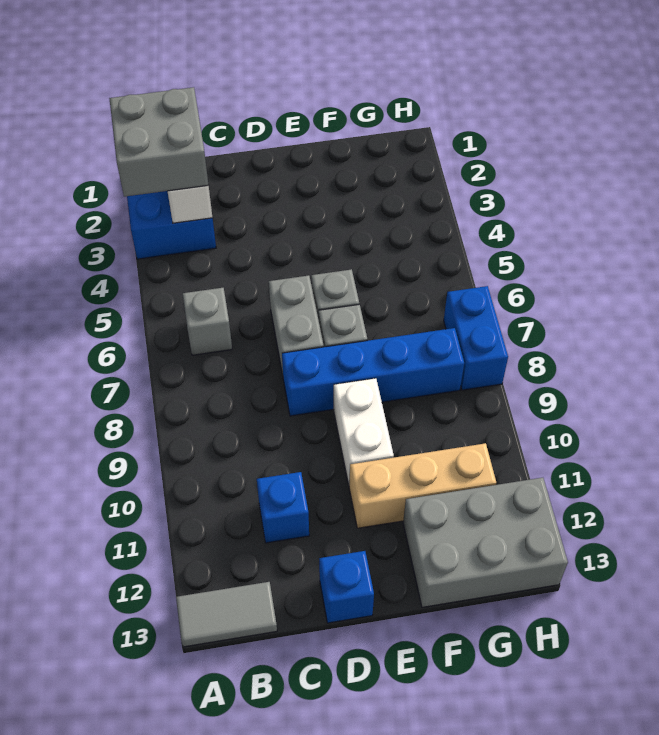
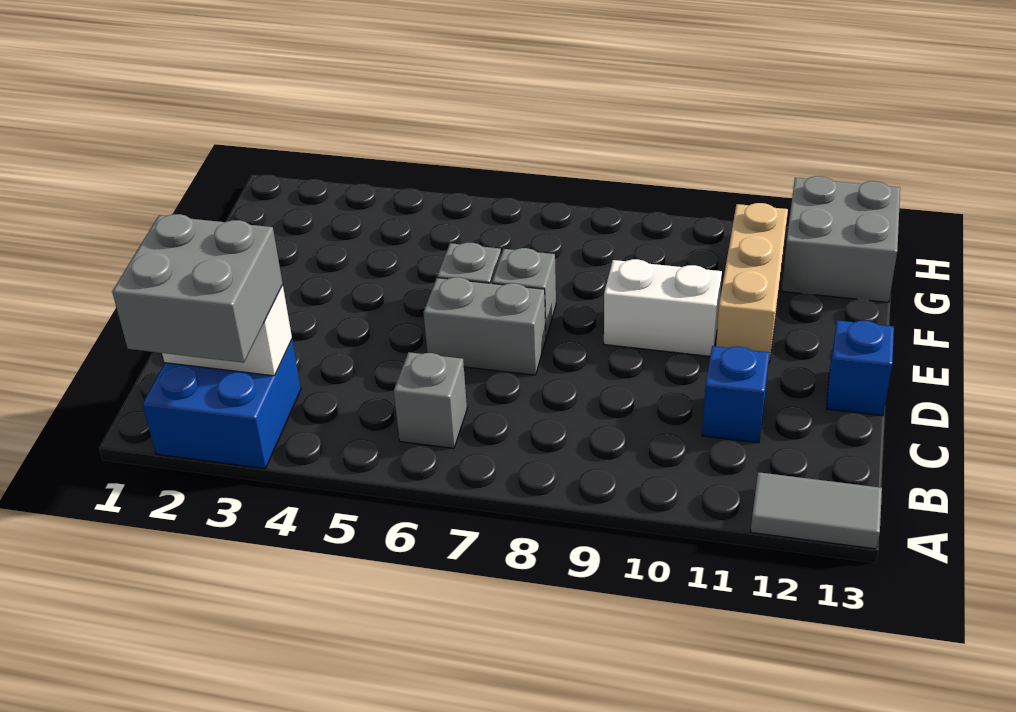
grey 1x2 tile [176,582,277,647] -> grey 1x2 tile turned to [751,472,882,549]
blue 1x4 brick [282,328,464,416] -> none
grey 2x3 brick [403,478,568,607] -> grey 2x2 brick [781,176,900,302]
blue 1x2 brick [444,286,508,390] -> none

